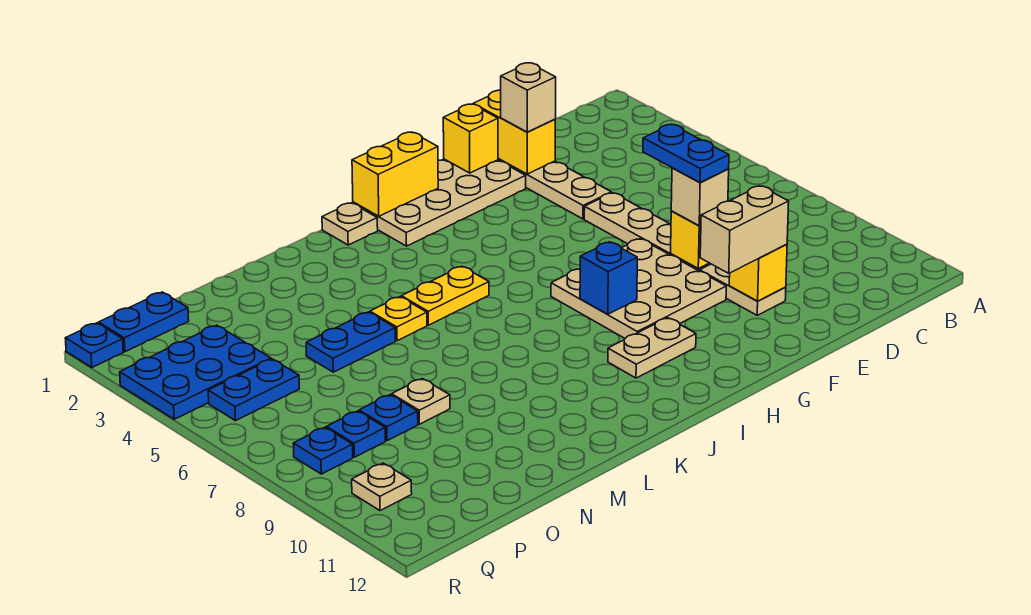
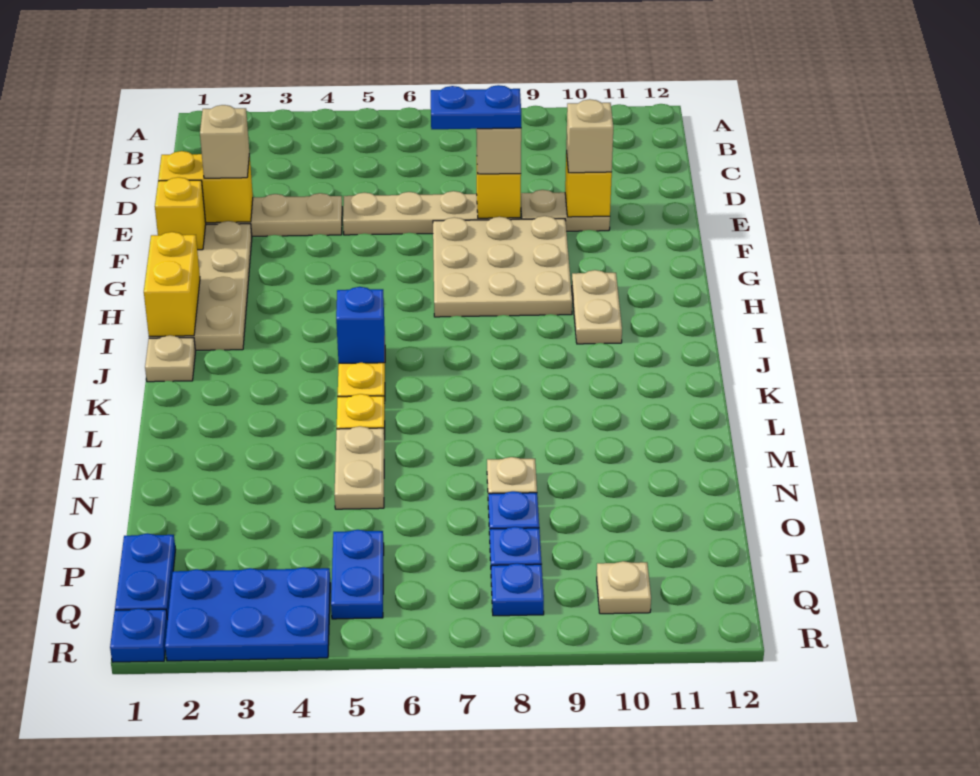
tan 1x2 brick [700,186,789,273] -> tan 1x1 brick [566,99,613,173]
blue 1x1 brick [580,242,637,314] -> blue 1x1 brick moved to [336,287,385,363]
blue 1x2 plate [306,312,396,372] -> tan 1x2 plate [334,426,384,509]
blue 2x3 plate [120,325,271,419] -> blue 2x3 plate turned to [165,567,330,661]

